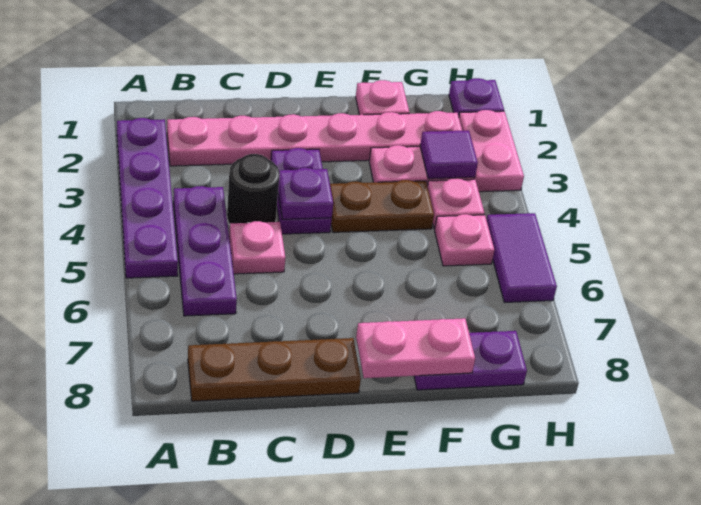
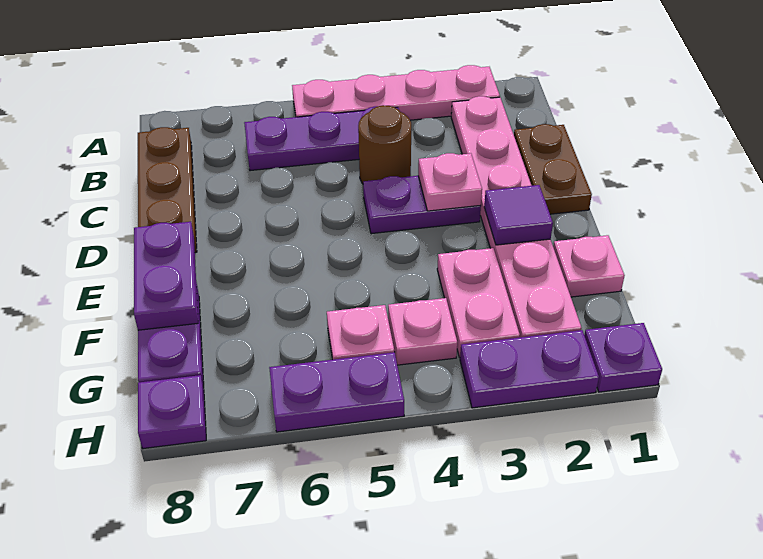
purple 1x4 plate [117,118,178,278] -> pink 1x4 plate [292,65,500,120]
black 1x1 round brick [227,154,280,225] -> brown 1x1 round brick [358,105,411,184]
pink 1x1 plate [229,221,285,274] -> pink 1x1 plate moved to [418,153,482,211]
purple 1x1 plate [278,168,333,219] -> purple 1x1 plate moved to [138,375,206,449]
brown 1x2 plate [330,180,434,232] -> brown 1x2 plate moved to [514,124,592,214]
pink 1x2 plate [356,318,475,378] -> purple 1x2 plate [134,222,198,330]
purple 1x1 tile [420,130,478,179] -> purple 1x1 tile moved to [484,185,553,245]
pink 1x2 plate [459,110,524,192] -> purple 1x2 plate [460,330,599,408]
purple 1x2 tile [486,213,557,303] -> purple 1x2 plate [269,352,404,432]

